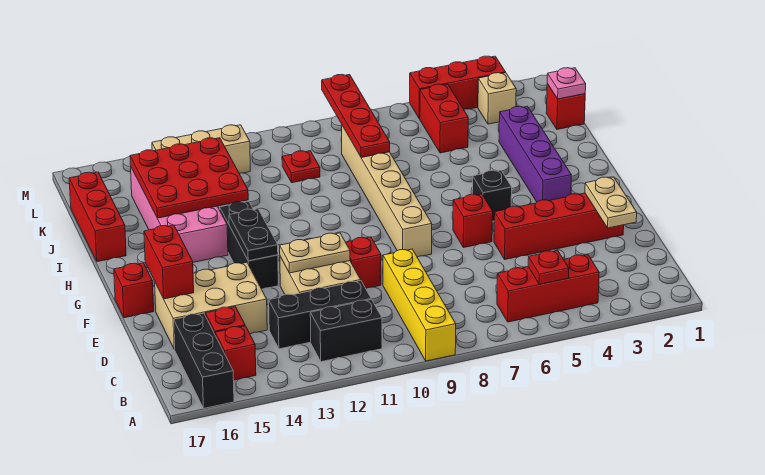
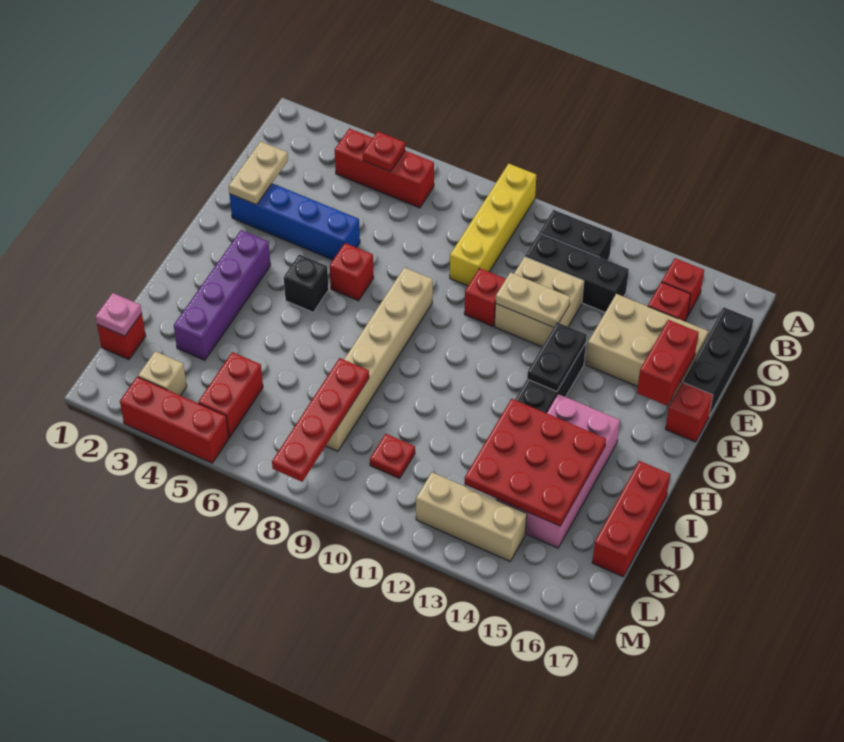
black 1x3 brick [174,313,234,408] -> black 1x3 brick moved to [683,307,753,416]
red 1x4 brick [494,193,624,259] -> blue 1x4 brick [230,183,360,260]

